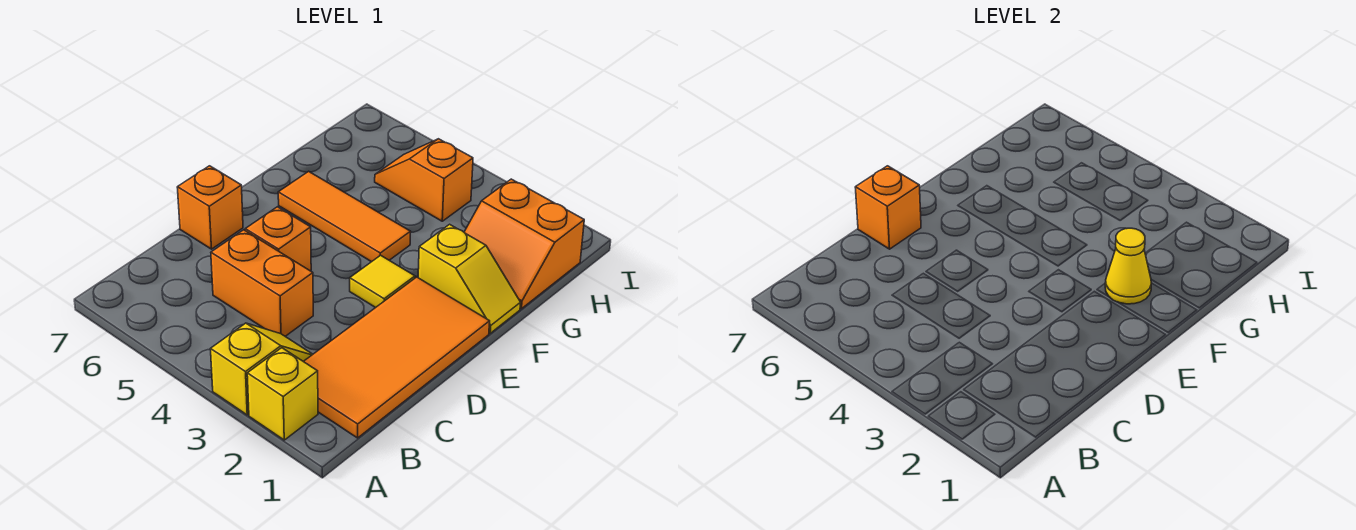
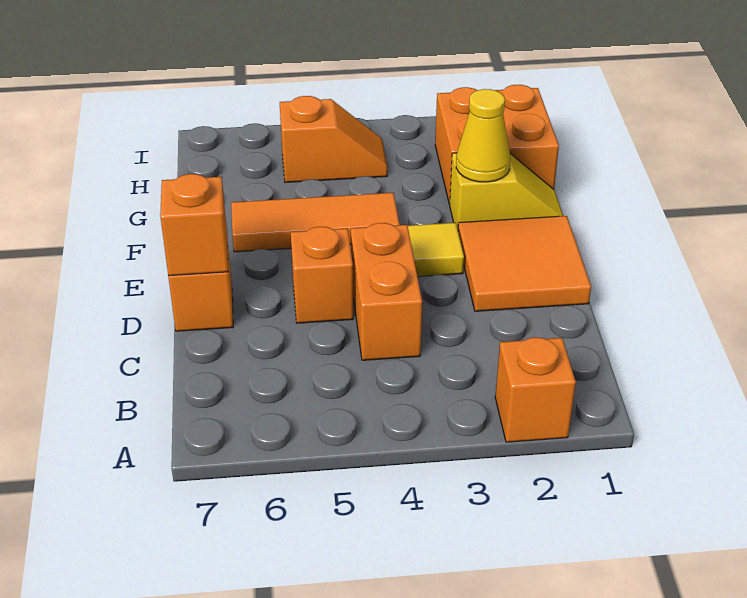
yellow 1x1 brick [247,348,318,440] -> orange 1x1 brick [495,337,576,442]
yellow 1x2 slope [210,323,313,415] -> none
orange 2x4 tile [303,277,490,438] -> orange 2x2 tile [458,216,591,311]
orange 1x2 brick [211,230,313,336] -> orange 1x2 brick turned to [351,223,422,360]
orange 2x2 slope [464,179,584,309] -> orange 2x2 brick [435,85,559,204]
orange 1x2 slope [375,139,473,221] -> orange 1x2 slope turned to [280,96,387,182]

